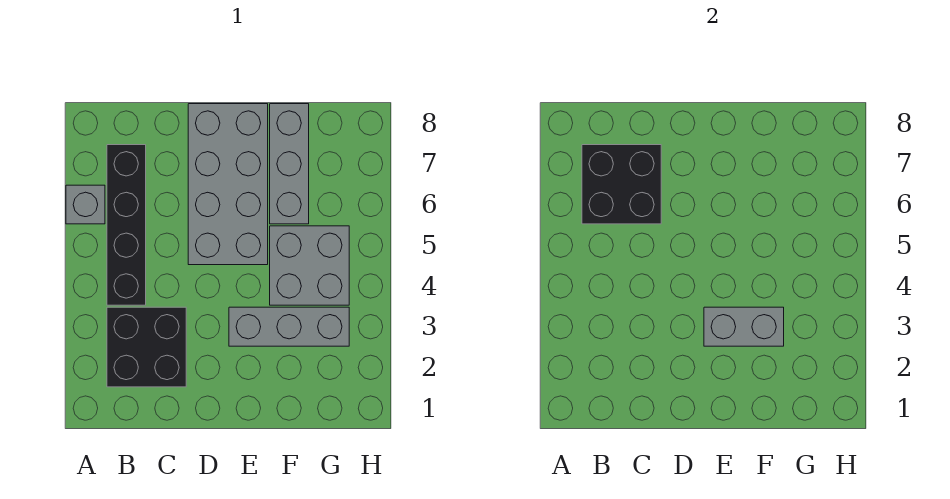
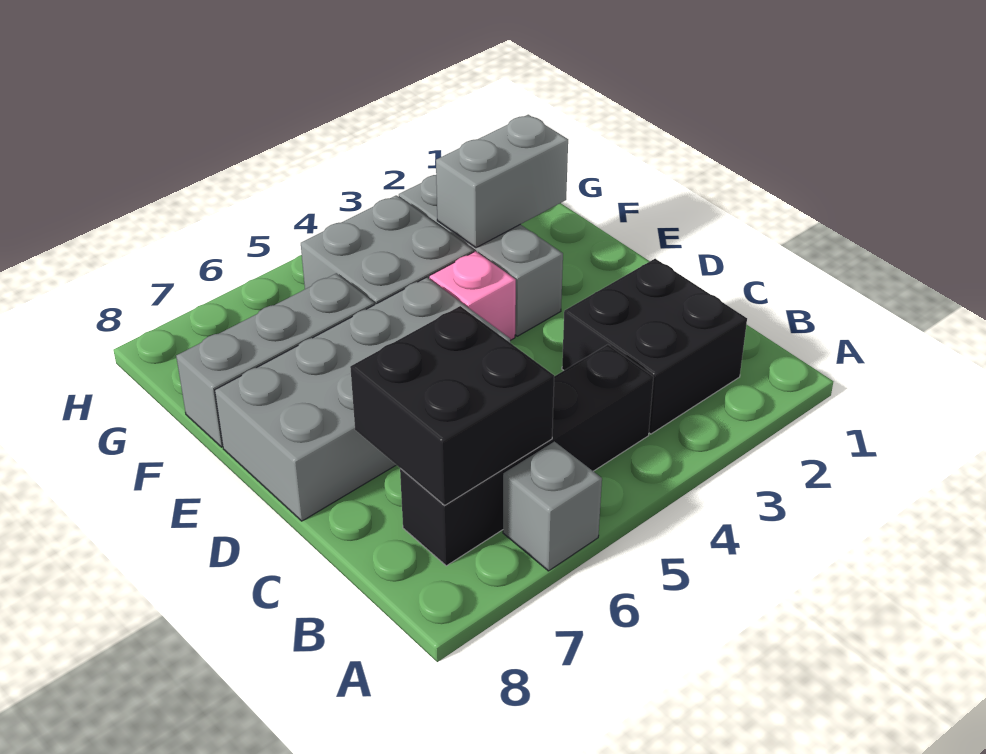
grey 1x2 brick [704,307,784,346] -> grey 1x2 brick turned to [436,115,568,248]
none -> pink 1x1 brick [429,251,516,340]

